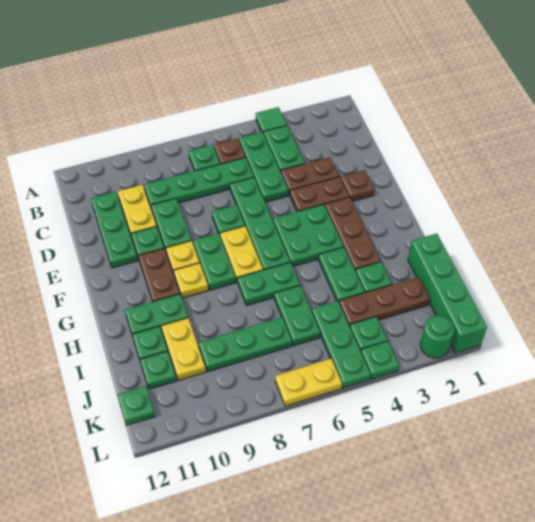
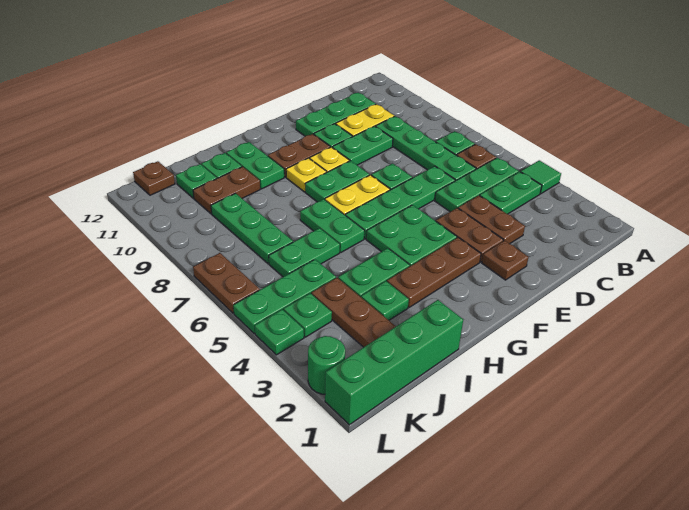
yellow 1x2 plate [161,318,206,380] -> brown 1x2 plate [193,167,260,214]
green 1x1 plate [118,386,155,425] -> brown 1x1 plate [133,161,175,195]
yellow 1x2 plate [275,359,342,406] -> brown 1x2 plate [193,253,260,313]

